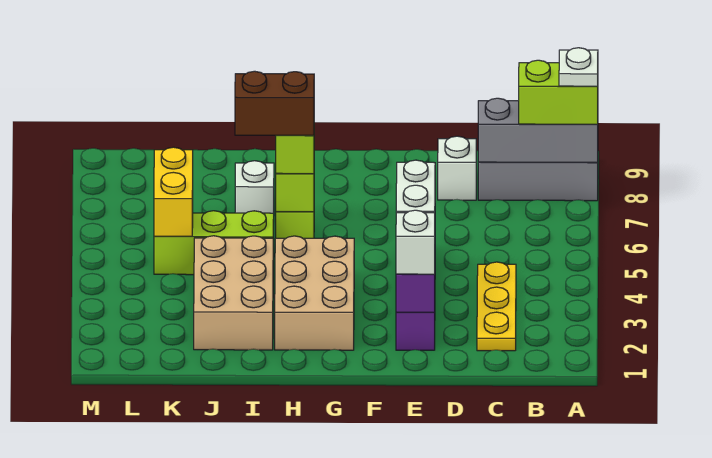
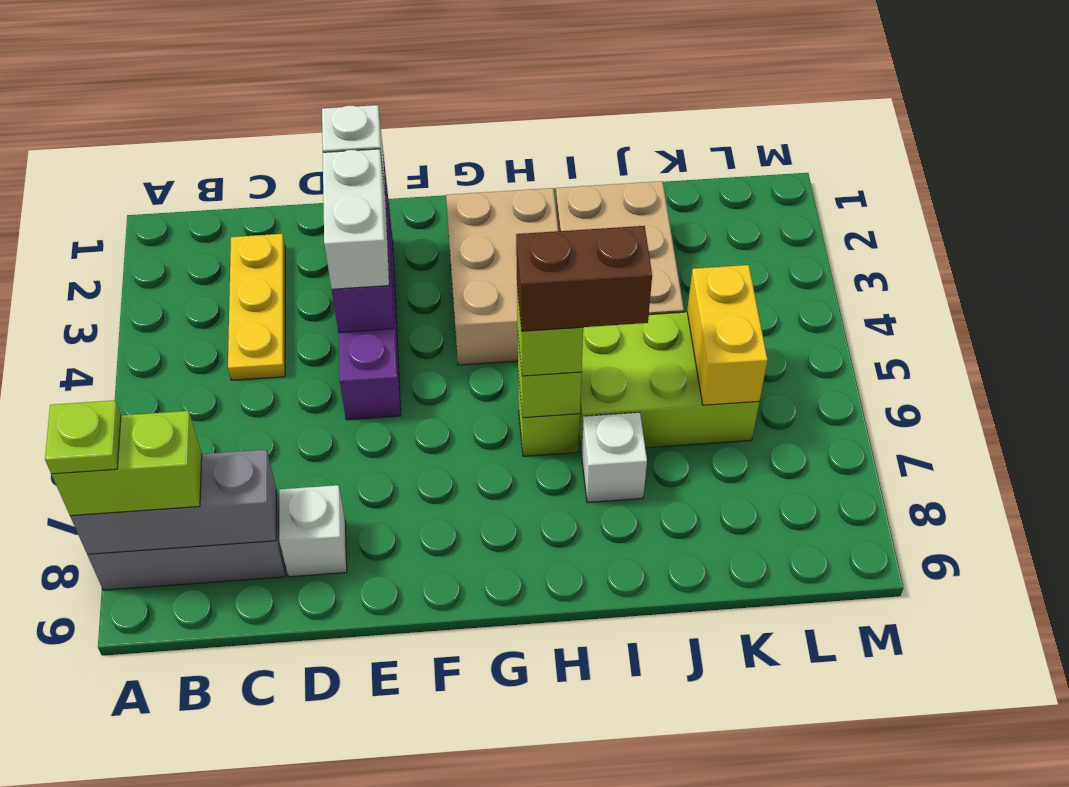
white 1x1 plate [559,48,598,86] -> lime 1x1 plate [45,400,121,474]
lime 1x3 brick [154,211,274,275] -> lime 2x3 brick [579,312,759,452]

